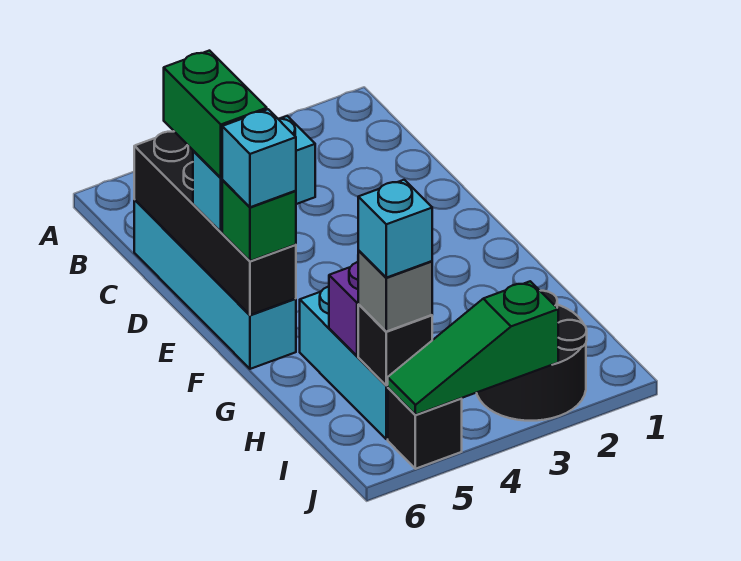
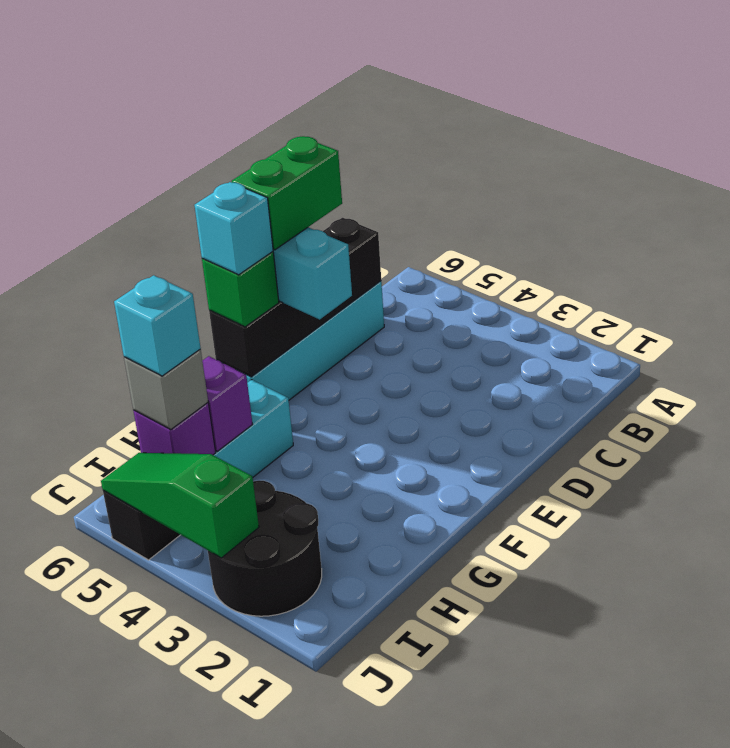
black 1x1 brick [358,305,432,385] -> purple 1x1 brick [133,403,216,455]

